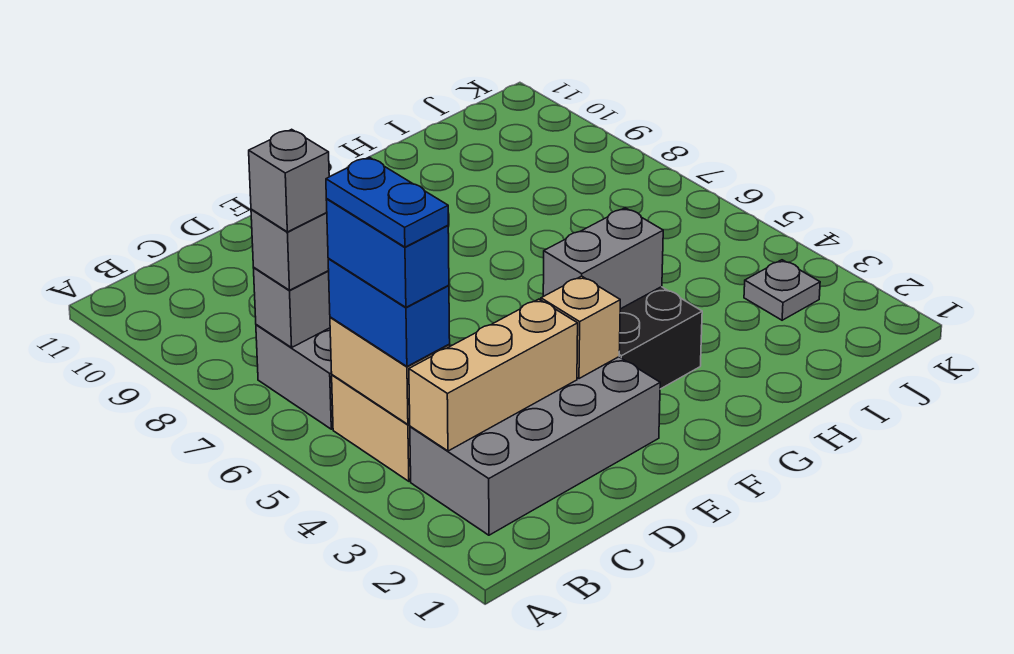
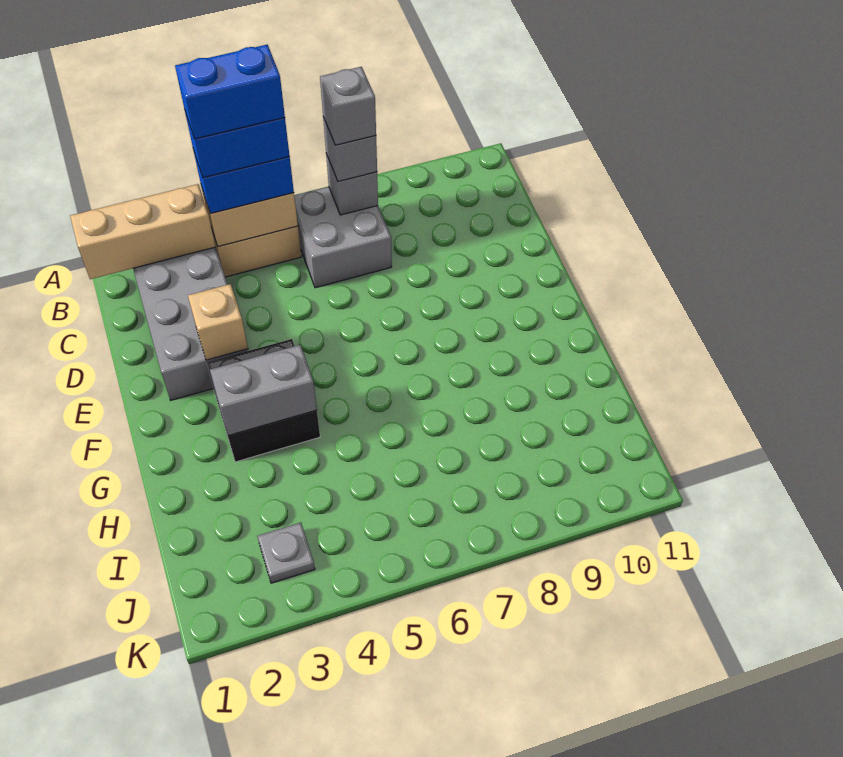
tan 1x3 brick [409,299,578,451] -> tan 1x3 brick turned to [70,184,215,279]
blue 1x2 plate [326,157,448,247] -> blue 1x2 brick [175,45,285,139]
grey 1x2 brick [543,208,663,309] -> grey 1x2 brick turned to [210,345,317,436]

